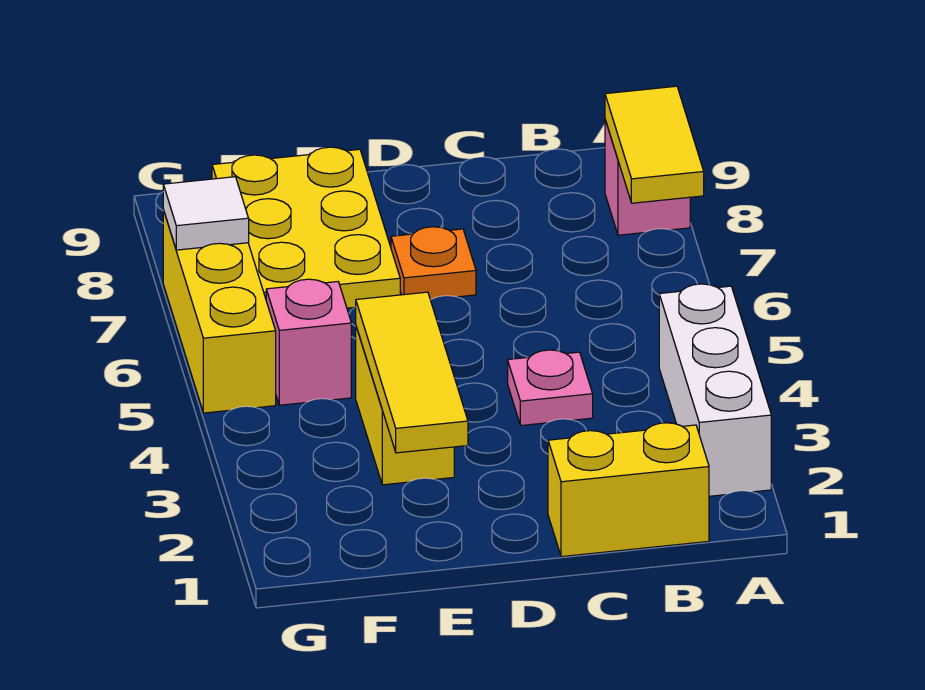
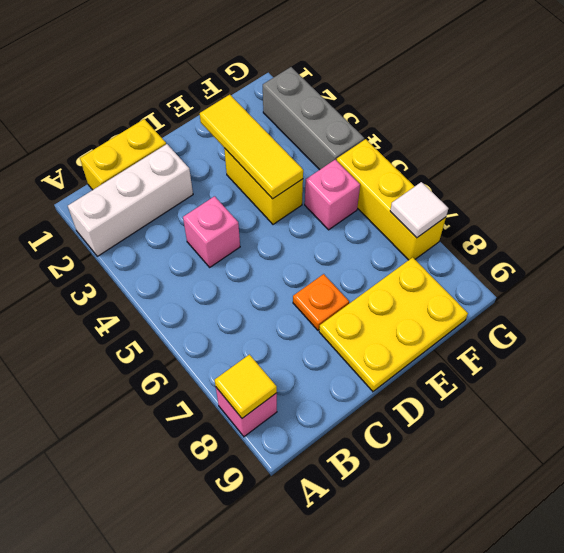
white 1x3 brick [659,284,771,496] -> white 1x3 brick turned to [68,144,193,256]
yellow 1x2 tile [605,86,704,203] -> yellow 1x1 tile [215,355,277,418]
pink 1x1 plate [508,350,593,425] -> pink 1x1 brick [183,196,240,267]
yellow 2x3 plate [212,147,400,308] -> yellow 2x3 plate turned to [319,257,468,391]
none -> grey 1x3 brick [263,67,364,170]

